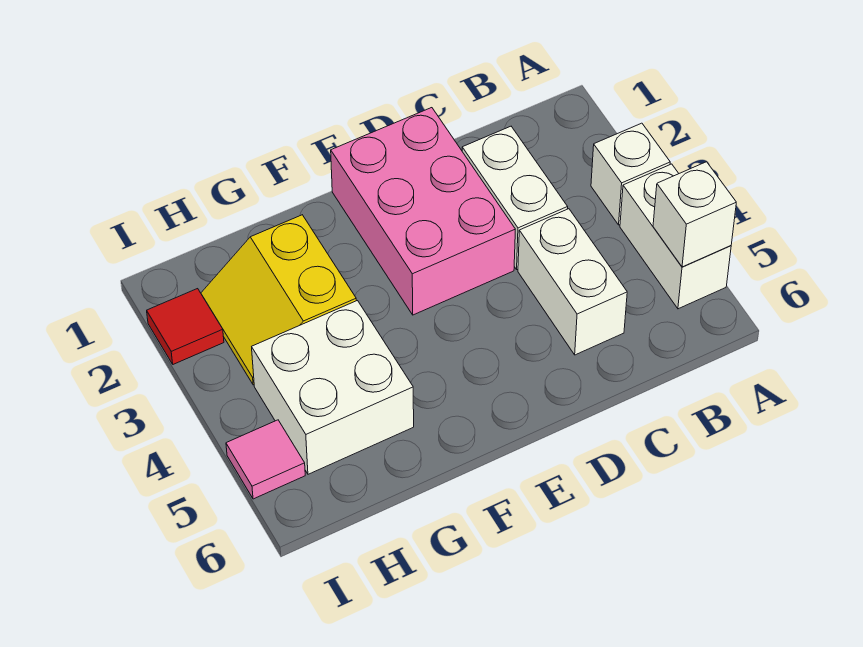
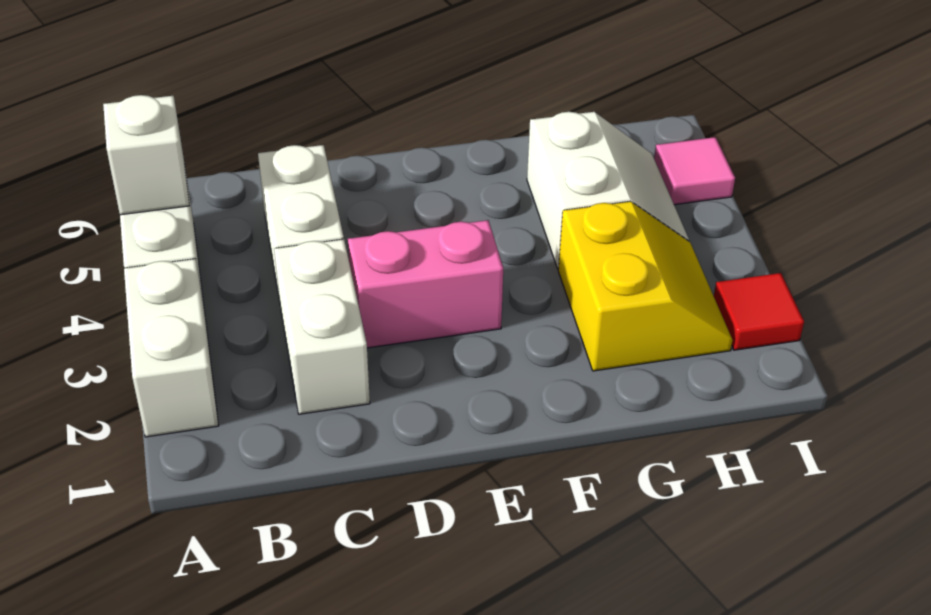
white 1x1 brick [591,123,670,225] -> white 1x2 brick [124,259,219,437]
pink 2x3 brick [331,108,515,315] -> pink 1x2 brick [348,220,503,348]
white 2x2 brick [252,301,414,474] -> white 2x2 slope [527,112,689,269]

